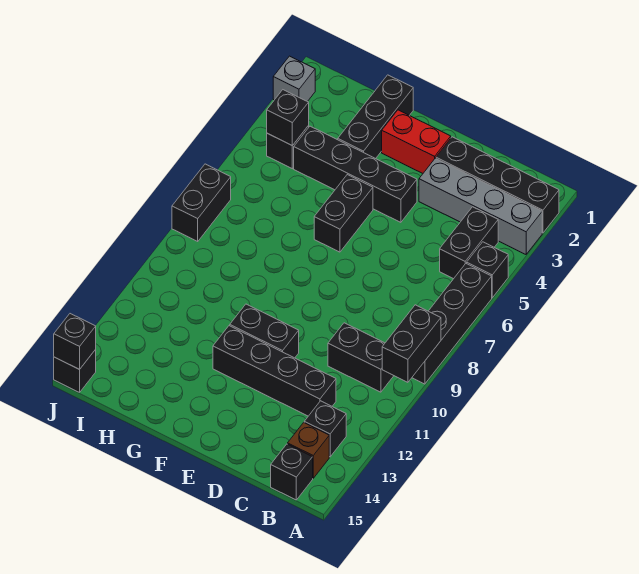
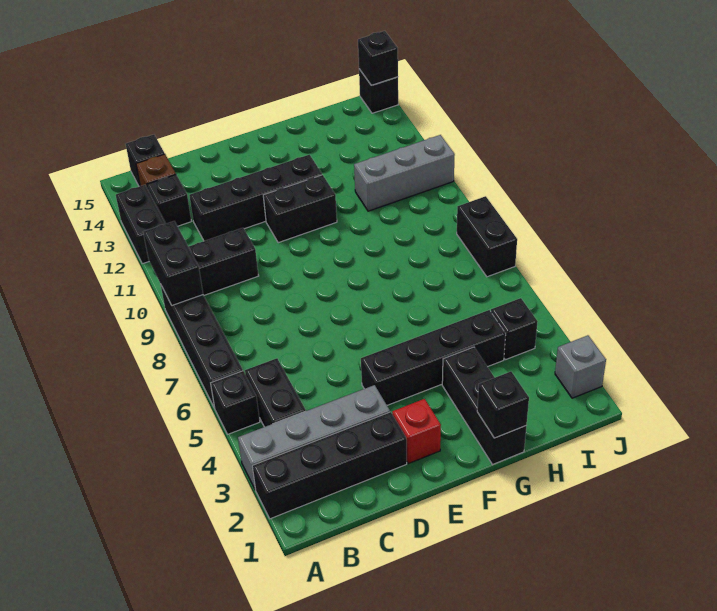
red 1x2 brick [382,110,451,173] -> red 1x1 brick [392,399,441,464]
black 1x2 brick [314,175,373,252] -> black 1x2 brick moved to [116,185,166,264]
none -> grey 1x3 brick [354,135,455,211]
black 1x1 brick [267,90,309,146] -> black 1x1 brick moved to [477,372,529,438]

